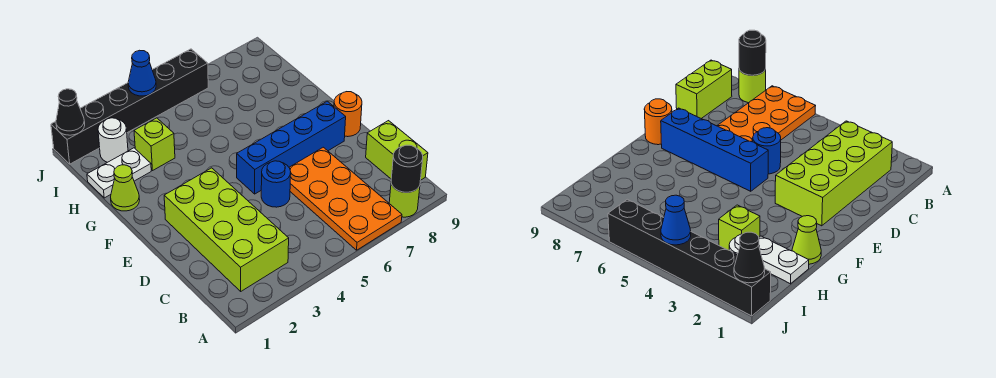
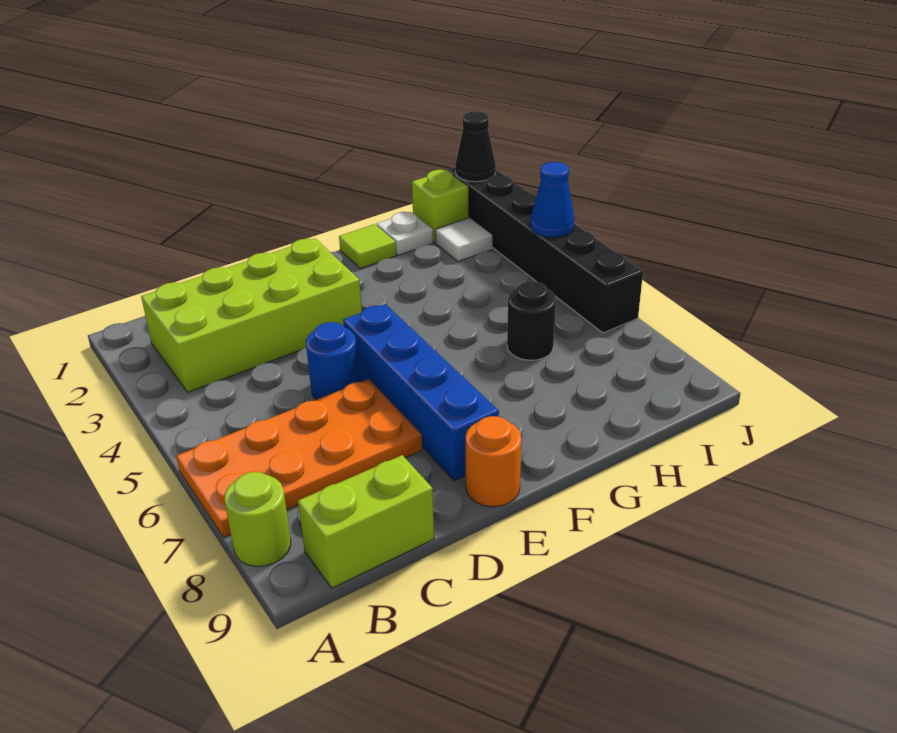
black 1x1 round brick [391,145,423,192] -> black 1x1 round brick moved to [507,281,556,360]
lime 1x1 cone [111,165,139,211] -> lime 1x1 tile [339,224,396,269]
white 1x2 plate [87,148,151,198] -> white 1x1 plate [377,212,433,255]
lime 1x1 brick [134,118,175,170] -> lime 1x1 brick moved to [412,170,468,242]
white 1x1 round brick [98,118,128,162] -> white 1x1 tile [435,218,492,262]

